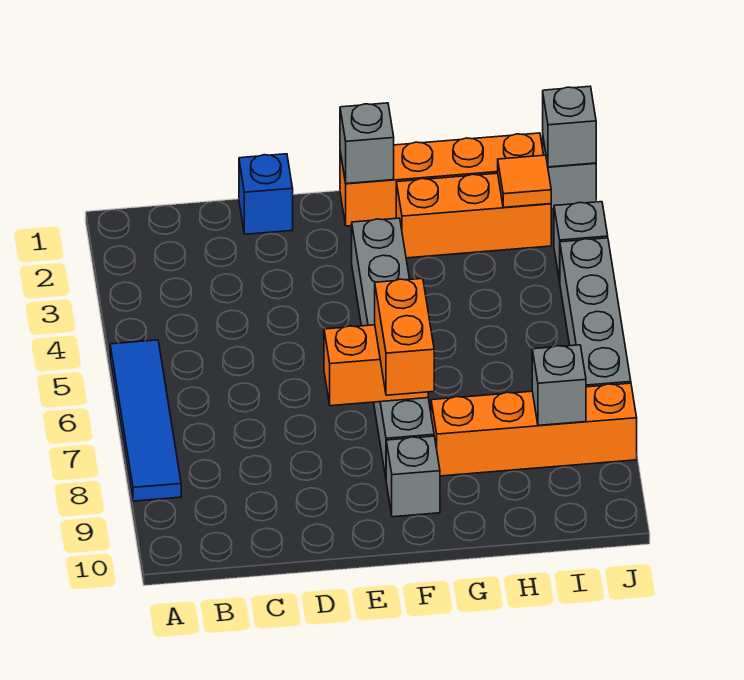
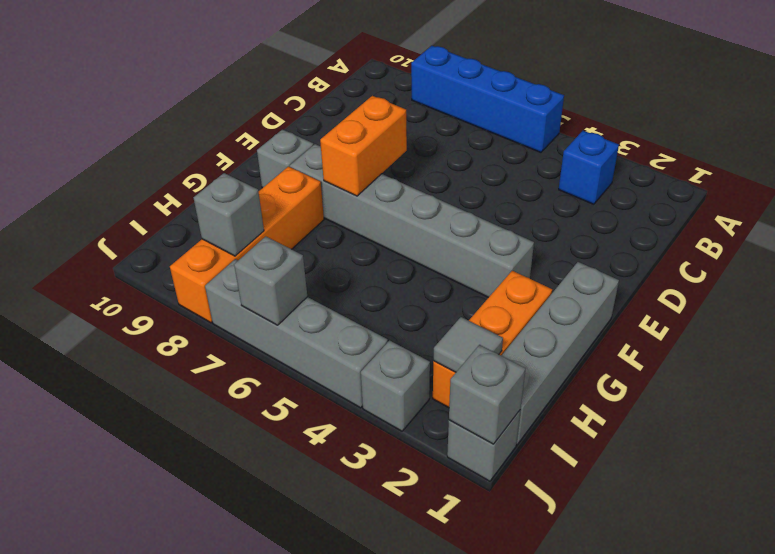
blue 1x4 tile [110,340,181,501] -> blue 1x4 brick [411,46,564,152]
blue 1x1 brick [239,154,293,234] -> blue 1x1 brick moved to [559,131,619,204]
orange 1x4 brick [340,133,543,226] -> grey 1x4 brick [501,262,619,445]
grey 1x1 brick [340,103,394,184] -> grey 1x1 brick moved to [234,236,307,325]
orange 1x2 brick [375,278,434,395] -> none
orange 1x1 tile [498,155,551,207] -> grey 1x1 tile [433,317,503,372]

